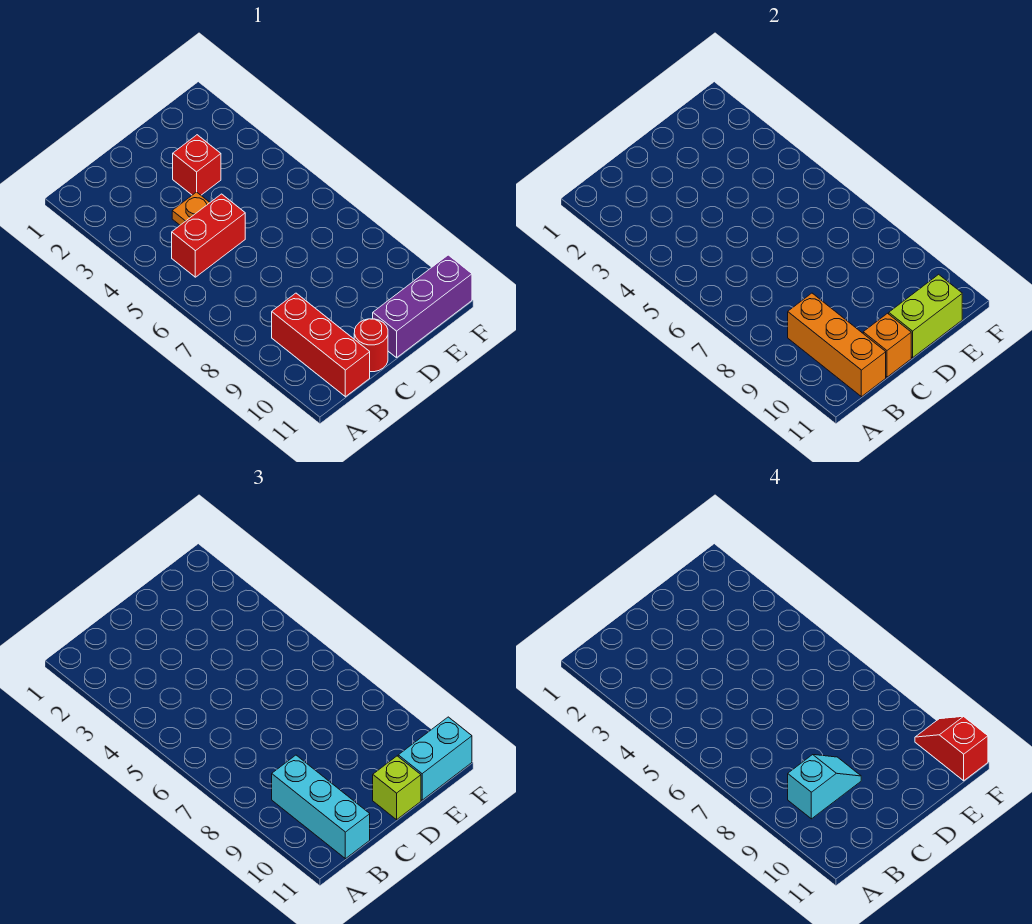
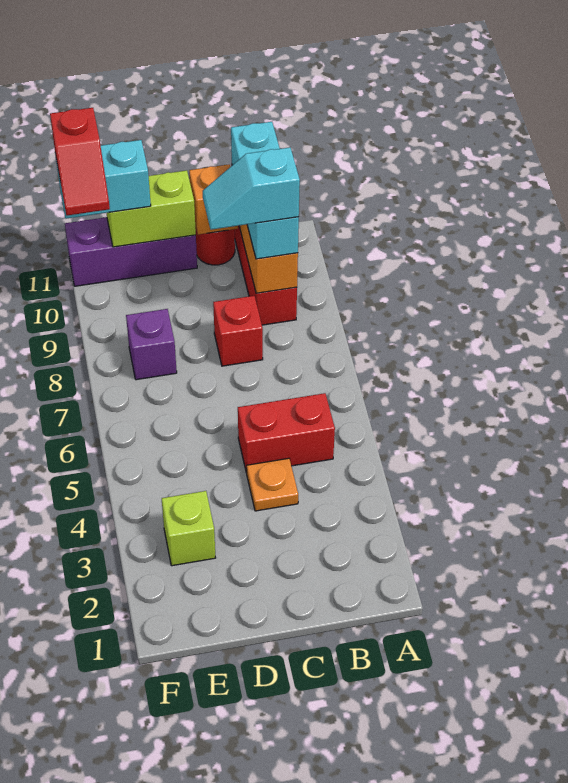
red 1x1 brick [173,135,221,195] -> red 1x1 brick moved to [213,296,263,366]
lime 1x1 brick [373,756,421,820] -> lime 1x1 brick moved to [162,491,216,566]
none -> purple 1x1 brick [126,309,177,380]

